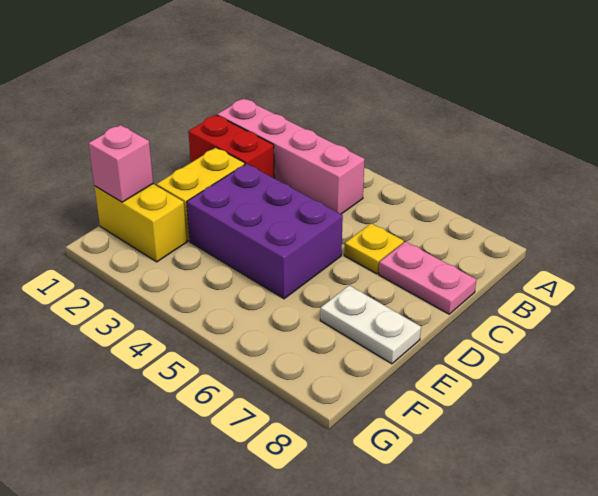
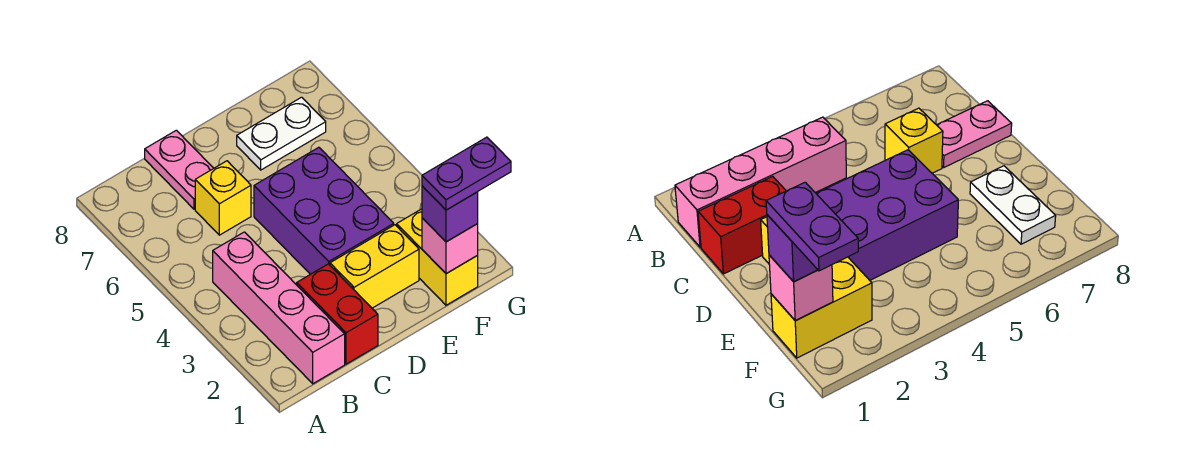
yellow 1x1 plate [344,223,404,274] -> yellow 1x1 brick [195,161,251,235]
white 1x2 plate [320,285,421,364] -> white 1x2 plate turned to [237,97,326,170]
none -> purple 1x1 brick [422,186,478,242]
none -> purple 1x2 plate [422,137,511,210]

